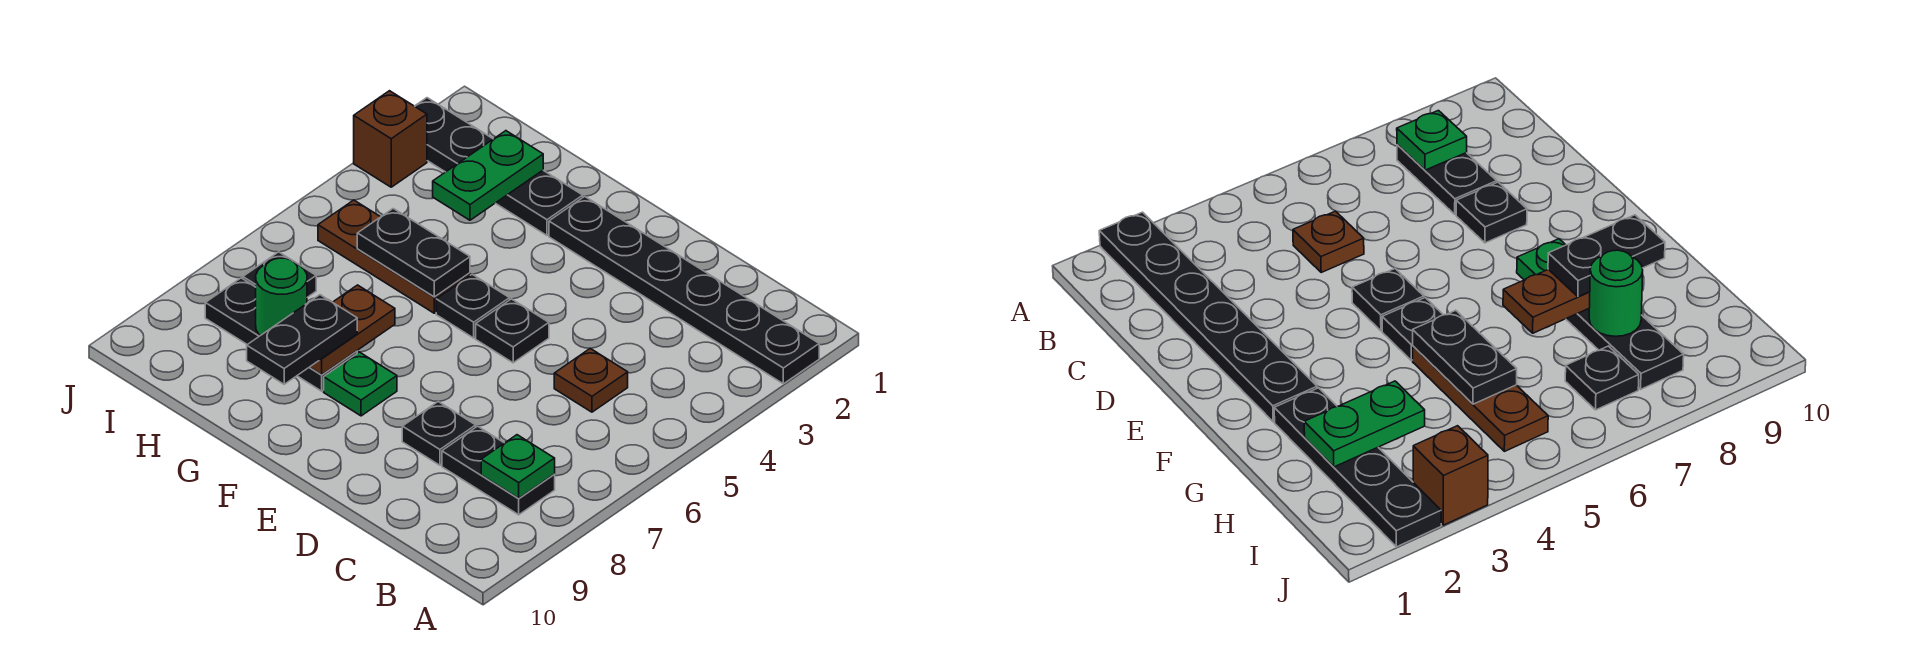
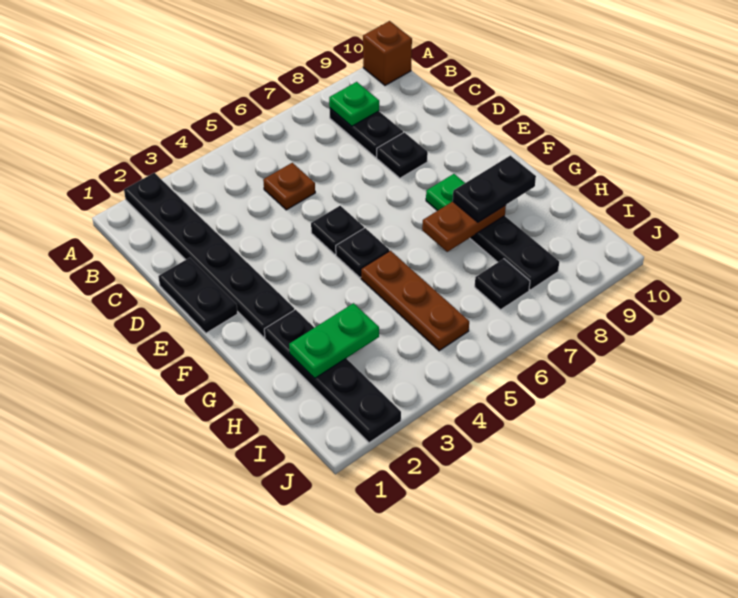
black 1x2 plate [357,209,470,297] -> black 1x2 plate moved to [158,258,238,333]
green 1x1 round brick [256,258,307,336] -> none
brown 1x1 brick [354,91,427,187] -> brown 1x1 brick moved to [363,21,412,85]

